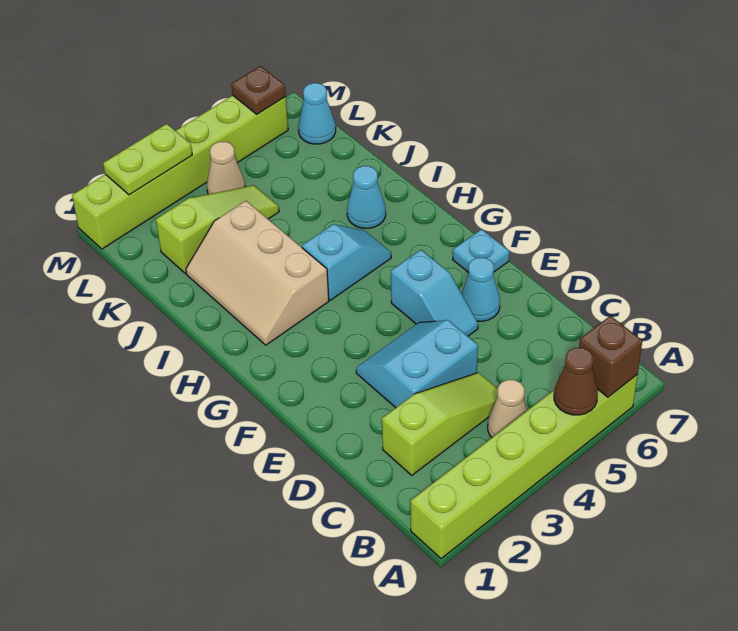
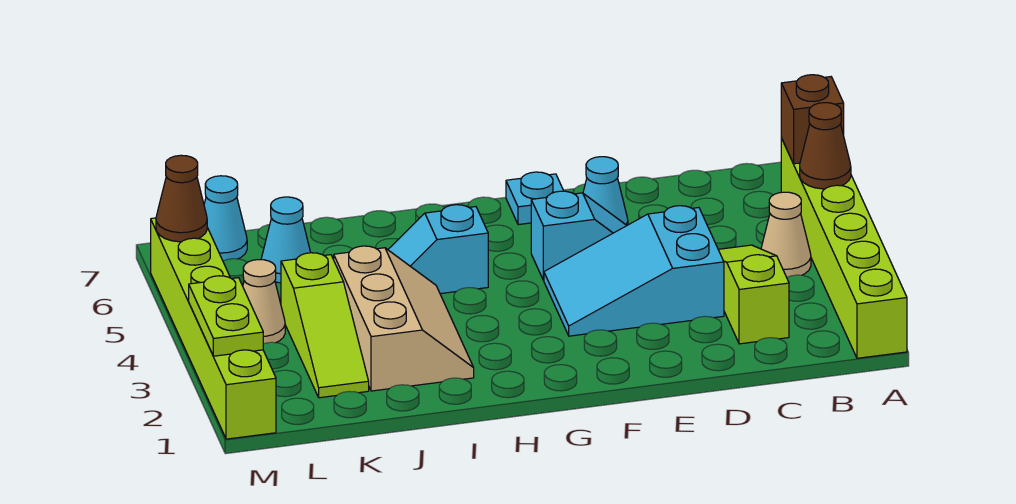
cyan 2x2 slope [356,320,478,408] -> cyan 2x3 slope [544,206,724,336]
tan 2x3 slope [186,201,329,345] -> tan 2x3 slope turned to [334,246,474,391]
cyan 1x2 slope [302,224,391,300] -> cyan 1x2 slope turned to [388,205,488,294]
cyan 1x1 cone [347,166,386,228] -> cyan 1x1 cone moved to [261,197,311,283]
lime 1x3 slope [156,185,279,274] -> lime 1x3 slope turned to [281,253,369,398]
brown 1x1 plate [231,66,286,114] -> brown 1x1 cone [156,155,207,242]

